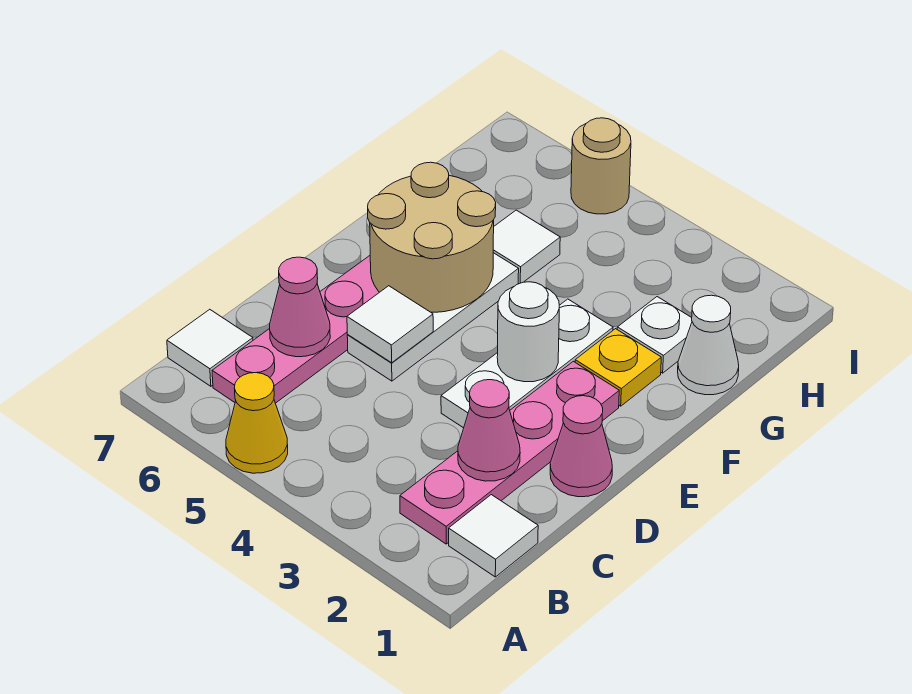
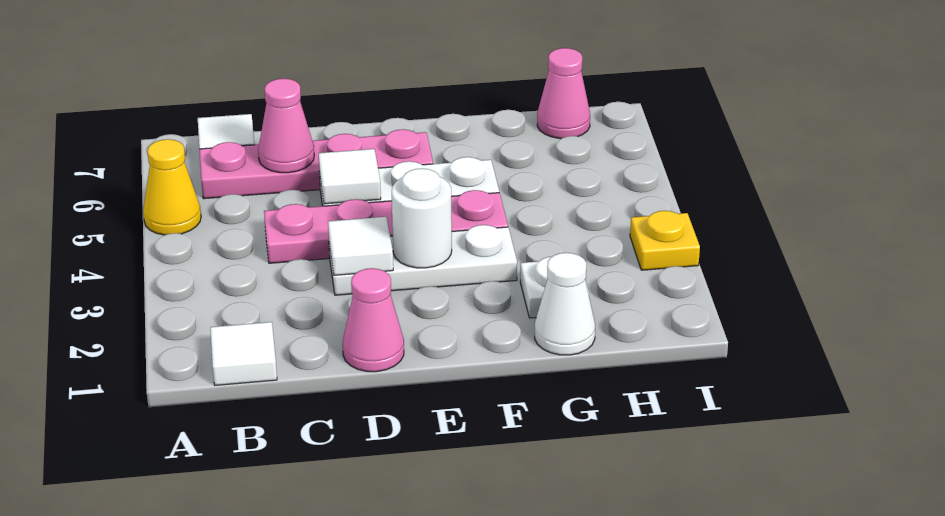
pink 1x4 plate [400,361,619,544] -> pink 1x4 plate moved to [264,190,508,263]
pink 1x1 cone [458,380,520,481] -> pink 1x1 cone moved to [537,48,590,139]
tan 2x2 round brick [368,162,496,312] -> none
yellow 1x1 plate [575,329,661,406] -> yellow 1x1 plate moved to [630,211,700,270]
white 1x1 tile [493,210,560,284] -> white 1x1 tile moved to [328,217,393,275]
tan 1x1 round brick [571,118,631,214] -> none

